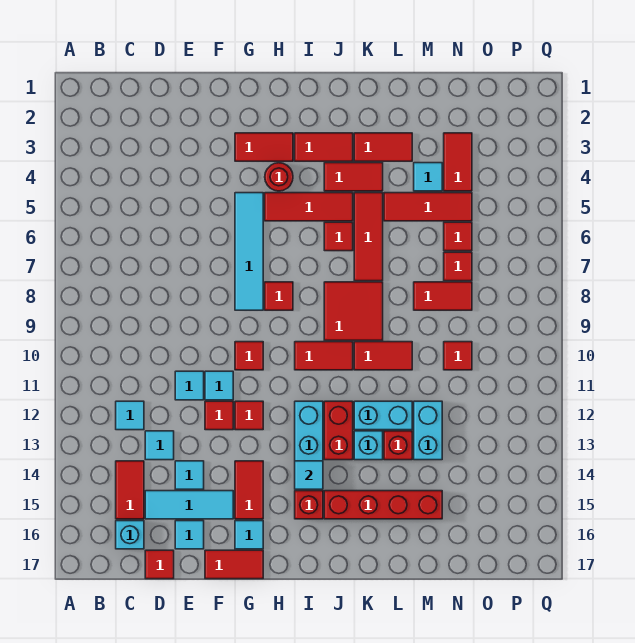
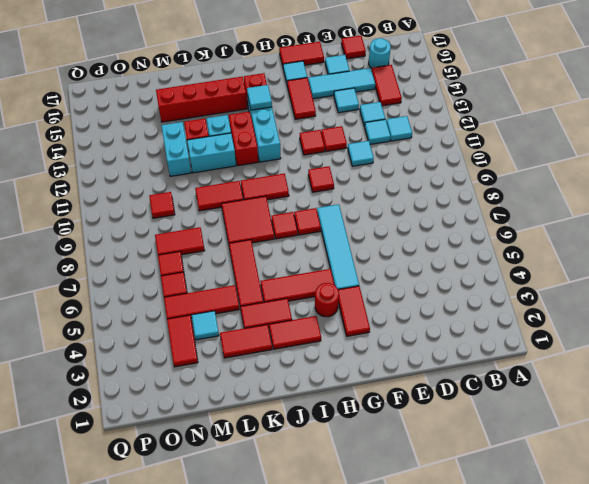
cyan 1x1 brick [116,521,144,549] -> cyan 1x1 round brick [369,38,391,68]
cyan 1x1 tile [205,371,233,400] -> cyan 1x1 tile moved to [364,119,391,144]
red 1x2 tile [235,133,293,161] -> red 1x2 tile turned to [338,286,370,336]
red 1x1 tile [324,222,353,251] -> red 1x1 tile moved to [271,212,298,239]

